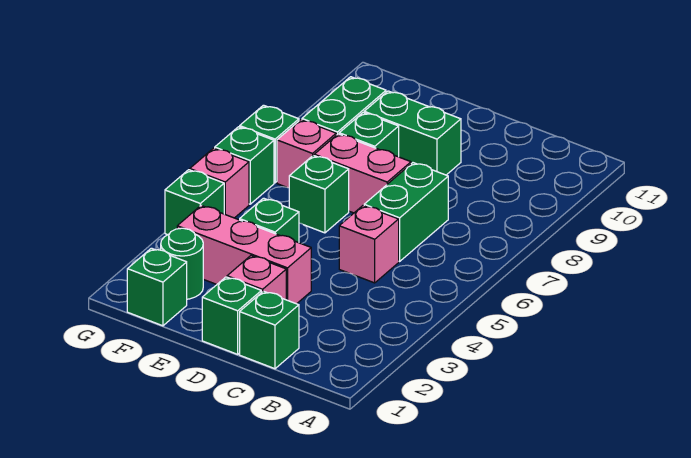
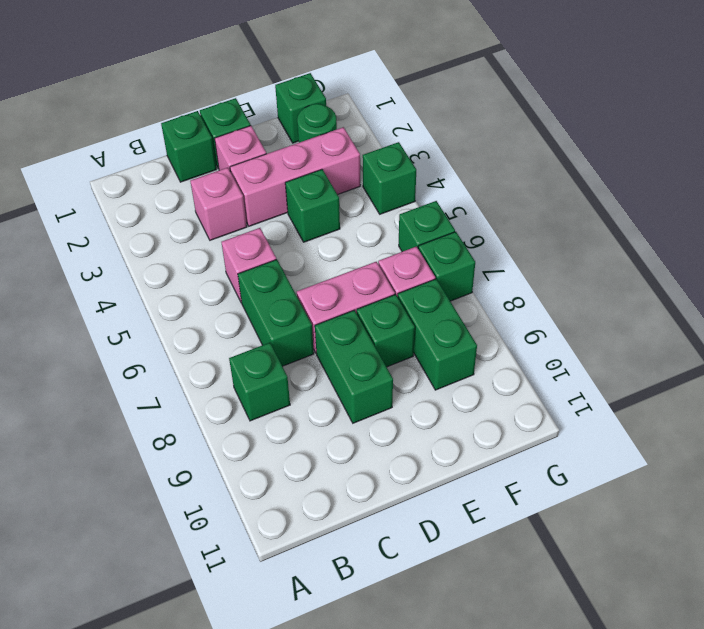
green 1x2 brick [364,91,461,175] -> green 1x2 brick turned to [315,310,393,423]
green 1x1 brick [289,155,349,233] -> green 1x1 brick moved to [229,343,290,421]
pink 1x1 brick [190,148,249,218] -> pink 1x1 brick moved to [190,168,247,240]

